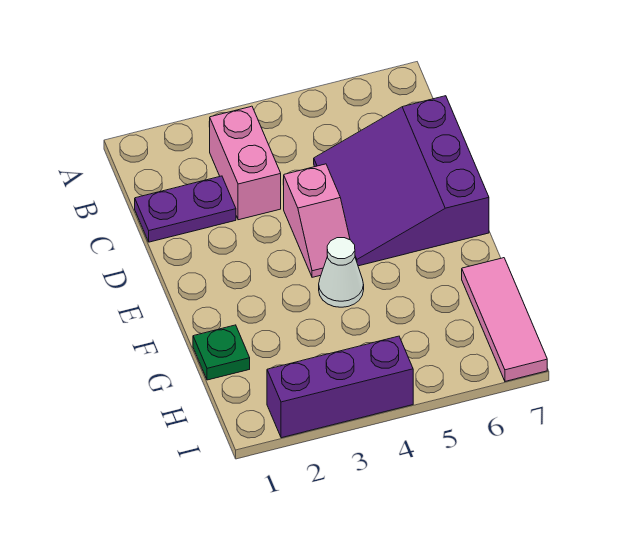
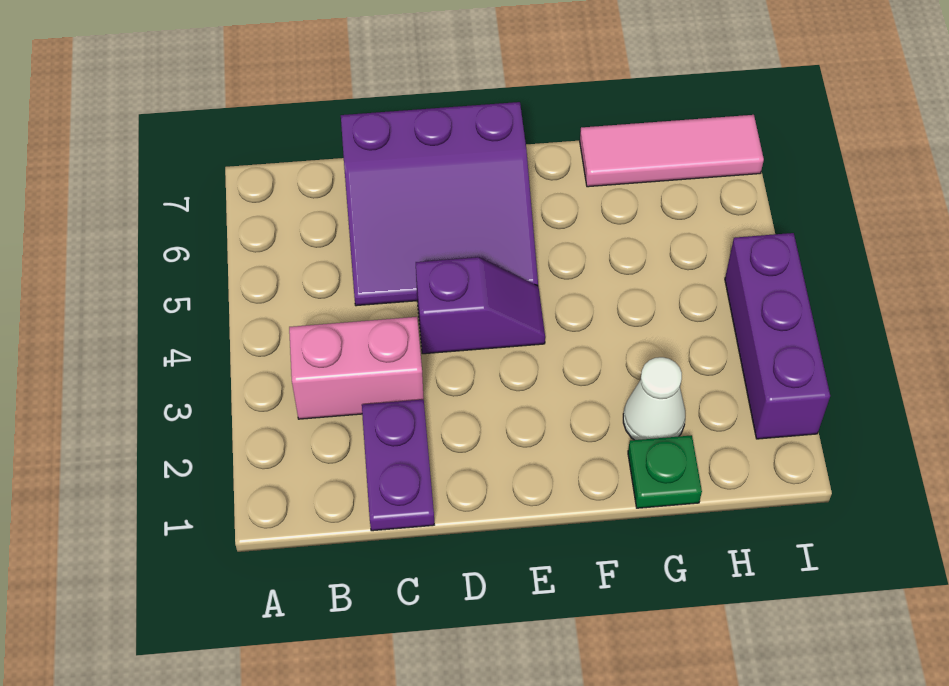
pink 1x2 slope [283,164,350,277] -> purple 1x2 slope [416,257,545,354]
white 1x1 cone [319,238,364,307] -> white 1x1 cone moved to [623,357,685,440]

